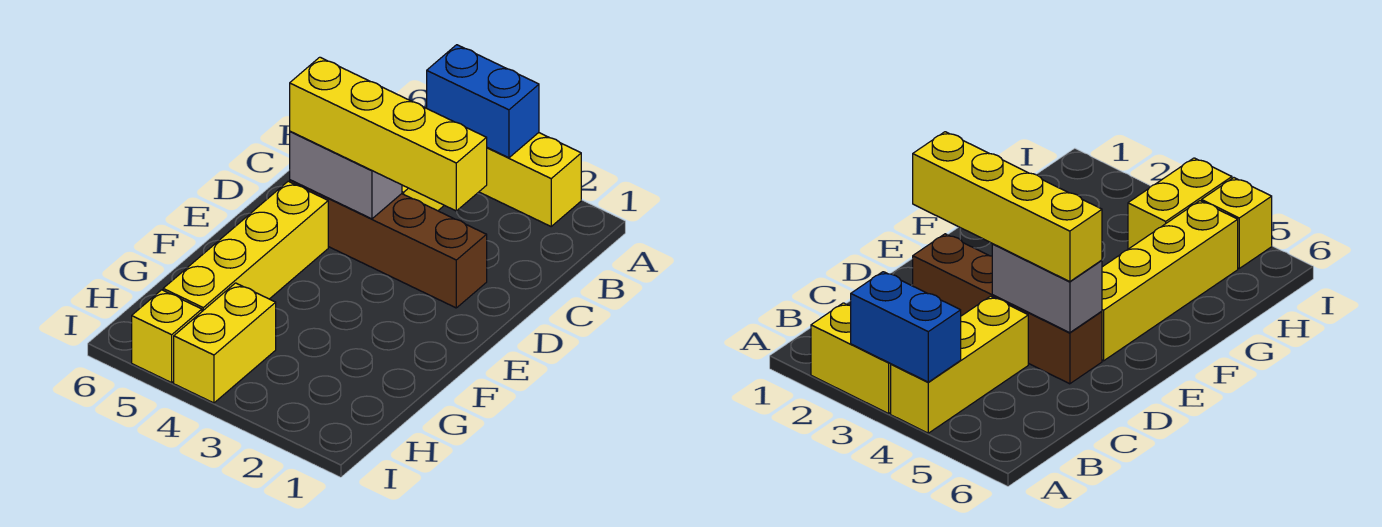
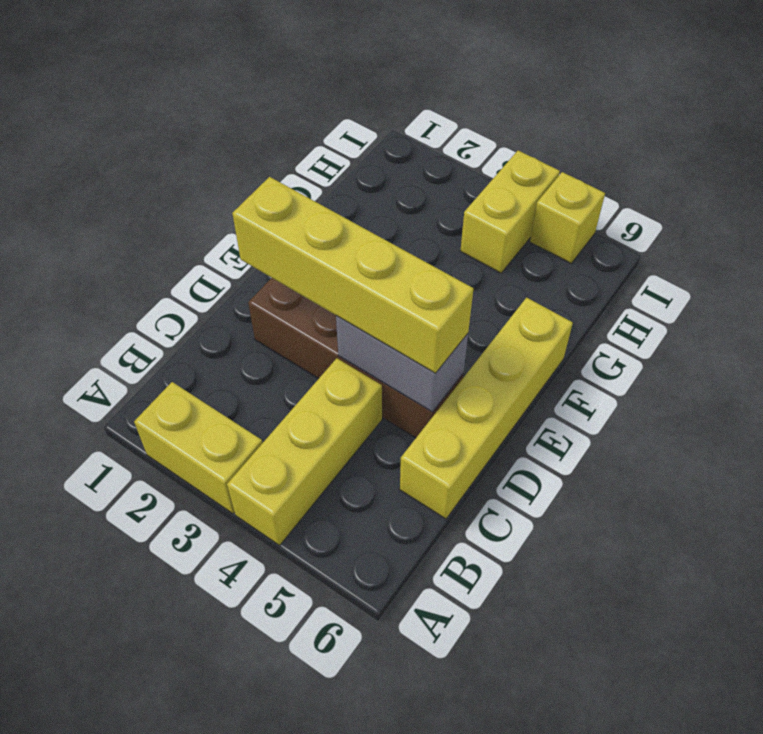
blue 1x2 brick [427,45,539,158] -> none
yellow 1x4 brick [163,181,328,311] -> yellow 1x4 brick moved to [400,297,573,519]

